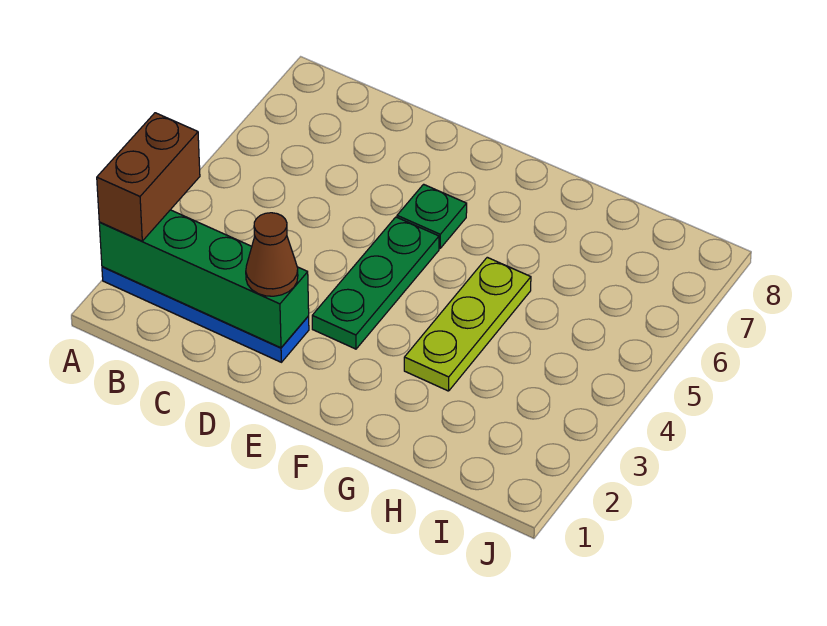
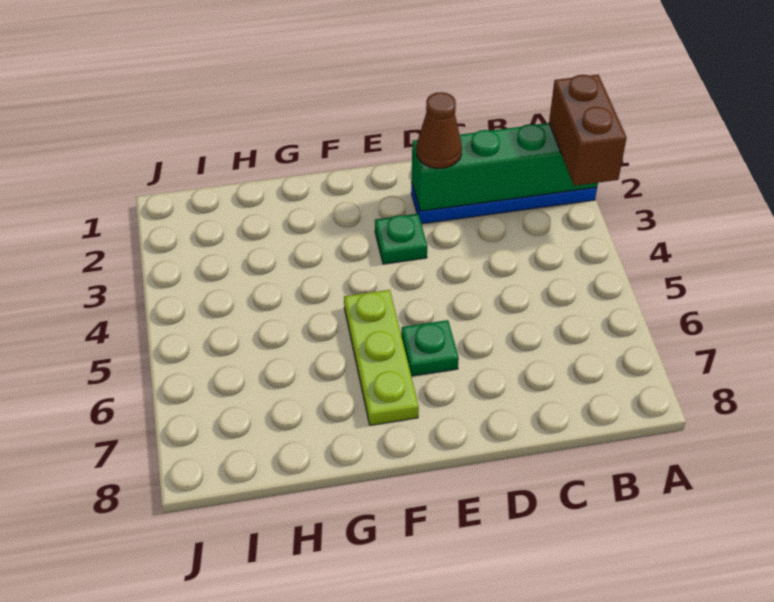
green 1x3 plate [312,217,439,349] -> green 1x1 plate [375,214,427,264]
lime 1x3 plate [404,257,531,391] -> lime 1x3 plate moved to [344,290,419,425]

